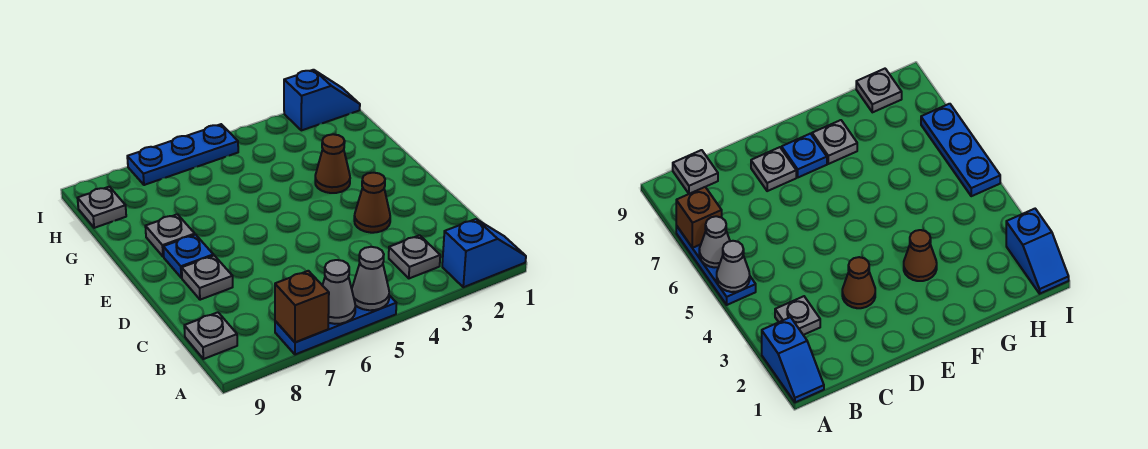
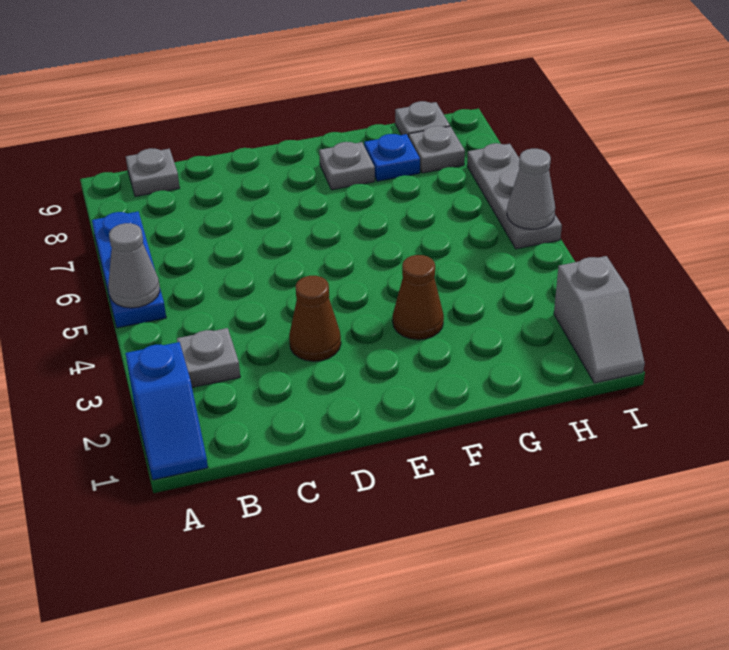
grey 1x1 cone [322,260,355,324] -> grey 1x1 cone moved to [507,149,555,229]
brown 1x1 brick [275,271,329,342] -> none
grey 1x1 plate [182,256,233,300] -> grey 1x1 plate moved to [409,126,465,173]
blue 1x1 plate [163,235,213,278] -> blue 1x1 plate moved to [364,134,420,181]
blue 1x2 slope [284,70,360,130] -> grey 1x2 slope [554,256,645,383]
blue 1x3 plate [127,124,238,185] -> grey 1x3 plate [467,143,562,249]

